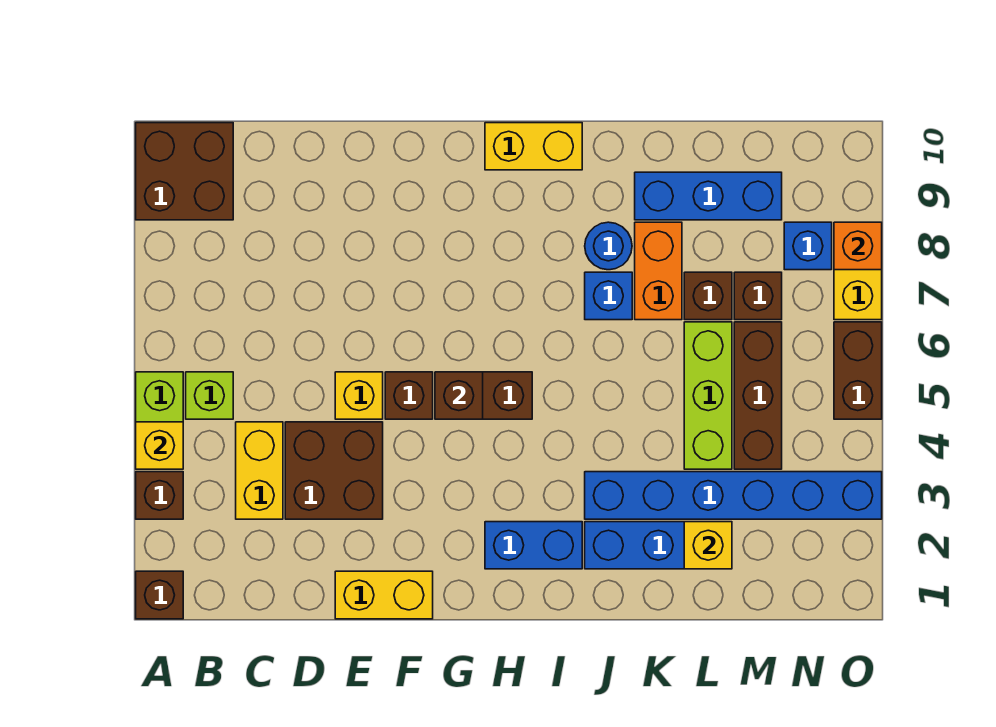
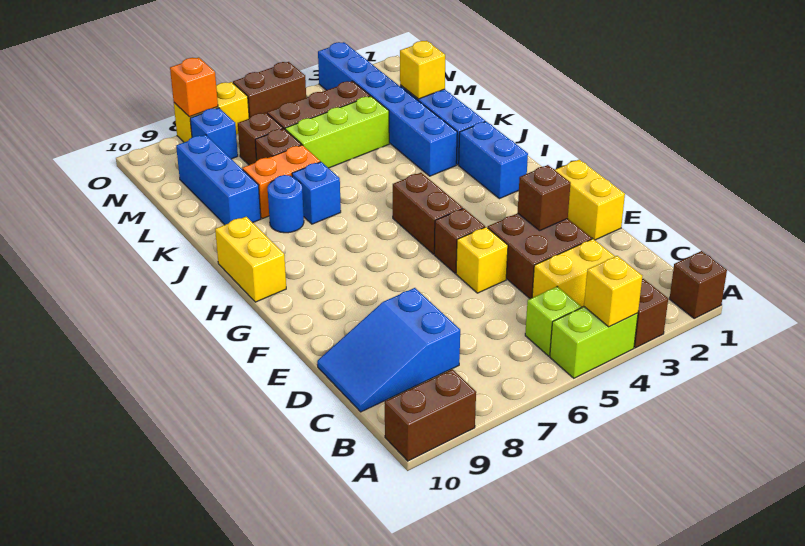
brown 2x2 brick [136,123,233,220] -> brown 1x2 brick [385,369,476,461]
none -> blue 2x3 slope [317,288,460,412]
brown 1x1 brick [435,372,483,419] -> brown 1x1 brick moved to [518,165,571,231]

